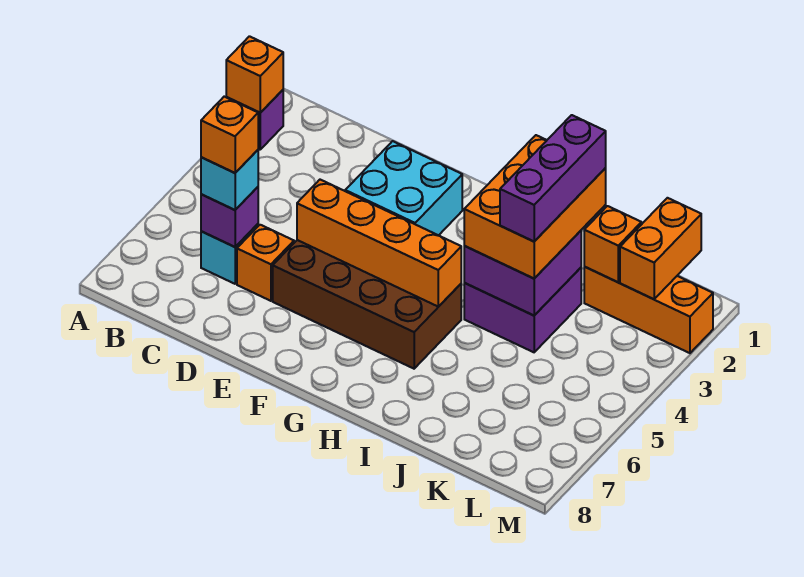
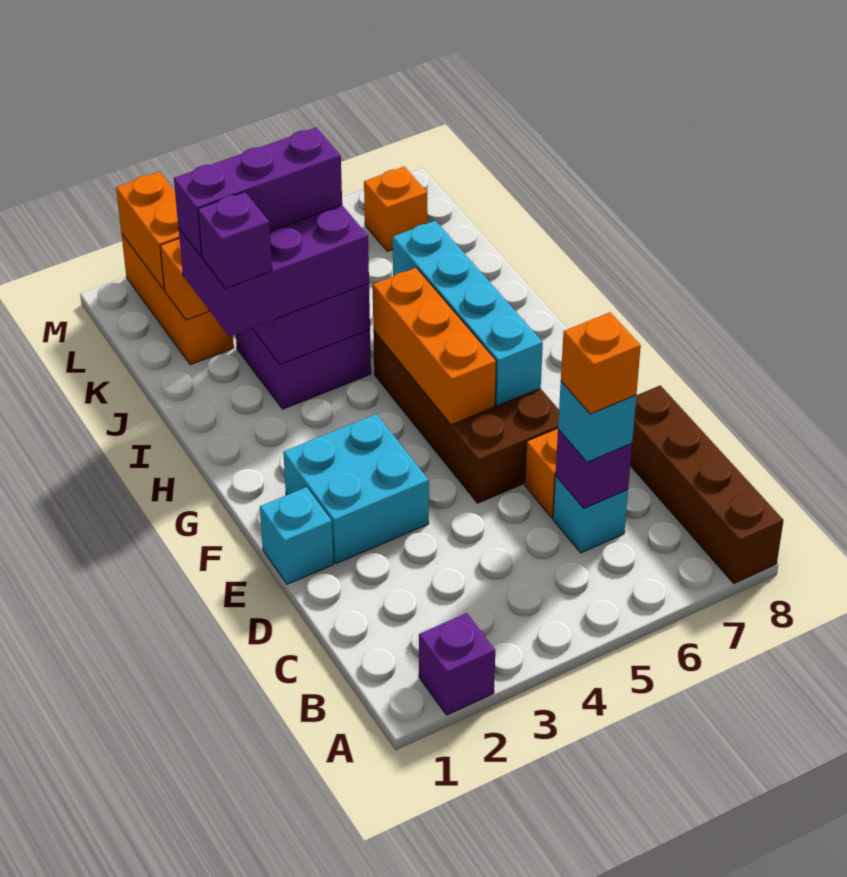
orange 1x1 brick [226,36,283,113] -> orange 1x1 brick moved to [364,167,427,251]
none -> brown 1x4 brick [630,385,784,583]
none -> cyan 1x1 brick [260,487,333,584]
orange 1x4 brick [297,180,461,307] -> orange 1x3 brick [373,268,496,425]
none -> cyan 1x4 brick [393,221,543,406]
orange 2x3 brick [464,135,606,278] -> purple 2x3 brick [178,205,369,336]
none -> purple 1x1 brick [198,192,272,288]
orange 1x2 brick [620,198,701,299] -> orange 1x2 brick turned to [116,172,179,290]

